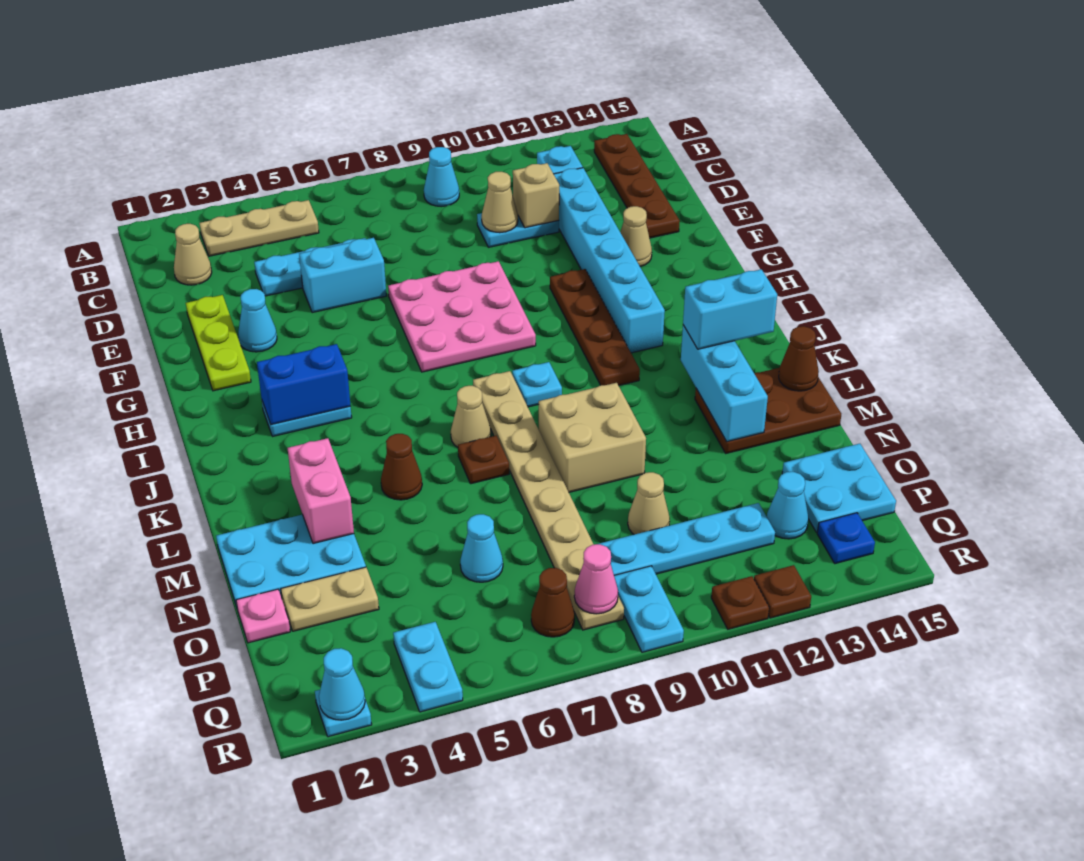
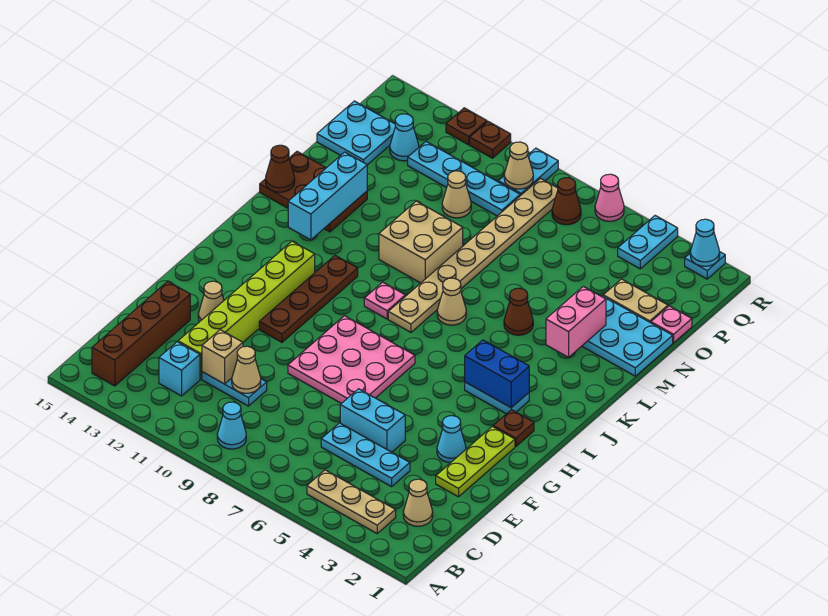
brown 1x4 plate [594,134,680,238] -> brown 1x4 brick [92,281,190,386]
cyan 1x6 brick [554,168,665,353] -> lime 1x6 brick [178,241,315,379]
cyan 1x1 plate [512,362,562,407] -> pink 1x1 plate [364,282,405,319]
cyan 1x2 brick [683,269,777,349] -> none
brown 1x1 plate [458,436,509,484] -> brown 1x1 plate moved to [493,410,534,447]
cyan 1x1 cone [460,514,503,582] -> none
pink 1x1 cone [574,544,618,614] -> pink 1x1 cone moved to [595,174,624,221]
none -> tan 1x1 cone [504,142,533,189]
blue 1x1 plate [817,513,875,564] -> none

